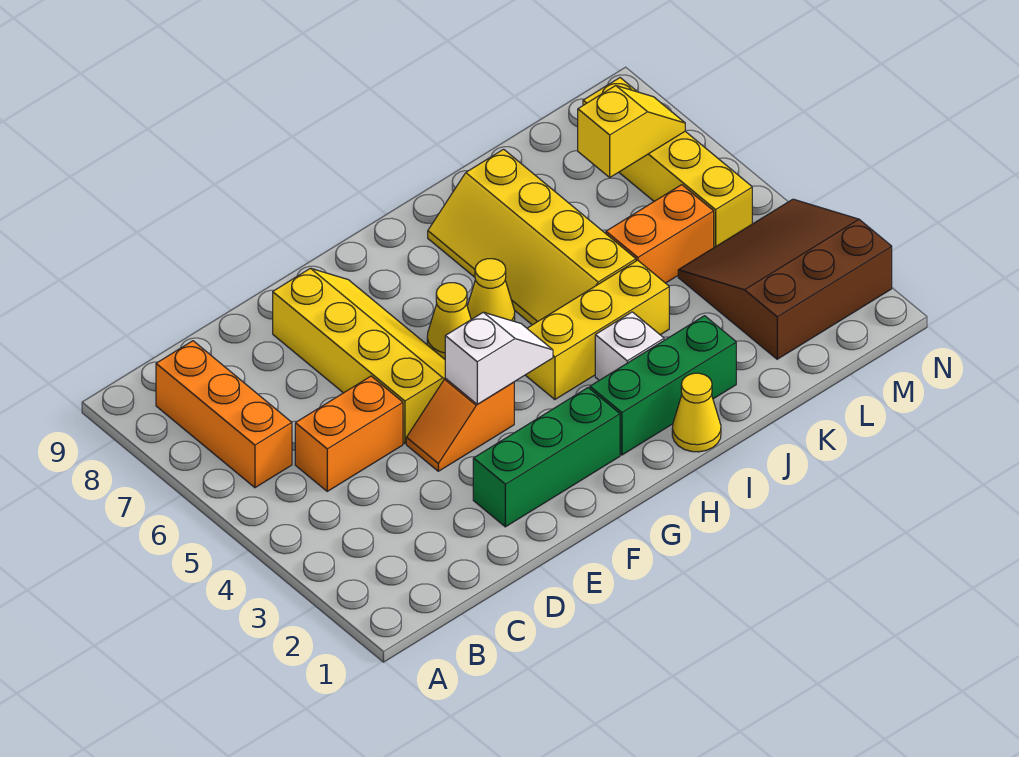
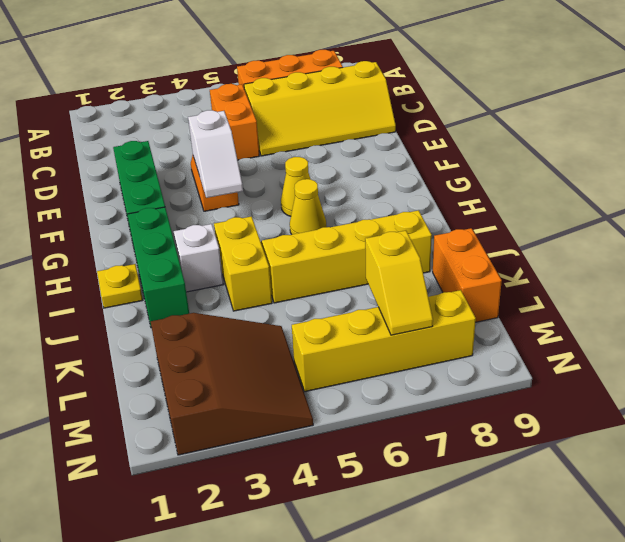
yellow 2x4 slope [273,268,445,444] -> yellow 2x4 slope moved to [244,61,396,156]
yellow 1x3 brick [526,260,669,399] -> yellow 1x2 brick [214,216,272,311]
yellow 1x1 cone [672,373,721,452] -> yellow 1x1 plate [97,264,143,308]
orange 1x2 brick [606,185,714,283] -> orange 1x2 brick moved to [433,228,502,322]

